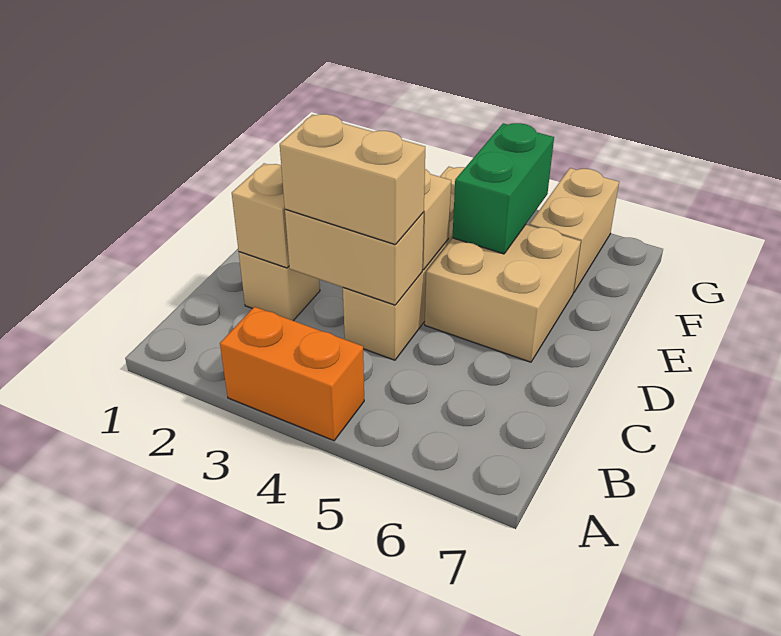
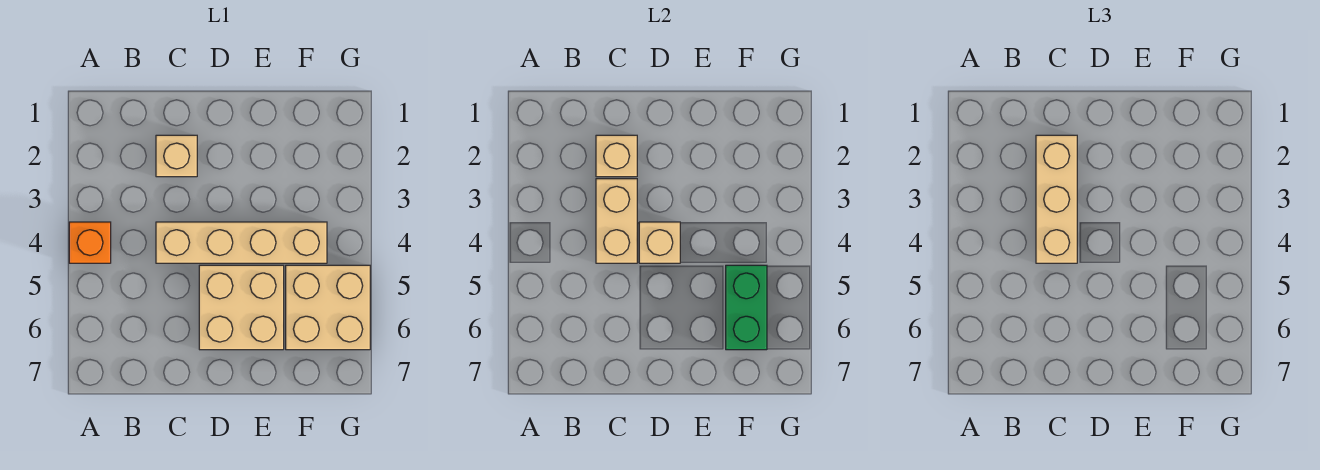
orange 1x2 brick [220,307,364,441] -> orange 1x1 brick [69,222,111,263]
tan 1x2 brick [280,114,425,245] -> tan 1x3 brick [1036,135,1077,263]
green 1x2 brick [452,123,554,254] -> green 1x2 brick turned to [726,265,767,350]
tan 1x2 brick [530,168,619,293] -> tan 2x2 brick [286,265,370,350]

